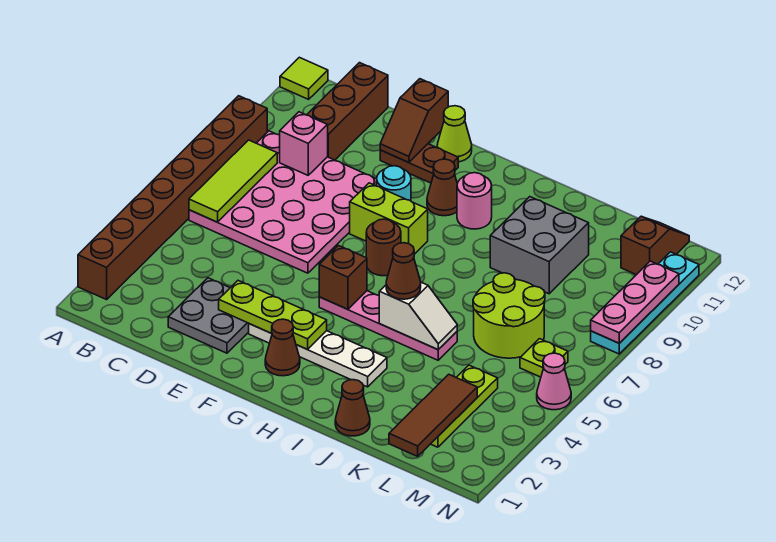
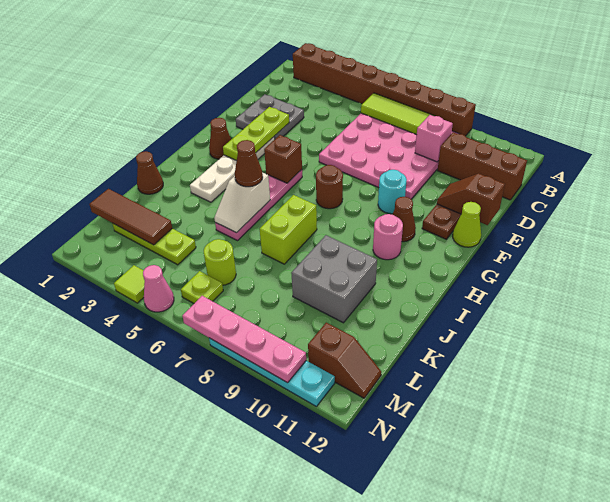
lime 1x1 tile [280,57,328,99] -> lime 1x1 tile moved to [114,265,145,303]
lime 1x2 brick [350,183,428,254] -> lime 1x2 brick moved to [260,195,317,264]
lime 2x2 round brick [473,273,545,358] -> lime 1x1 round brick [204,239,236,285]
pink 1x3 plate [591,261,679,343] -> pink 1x4 plate [182,296,306,383]

